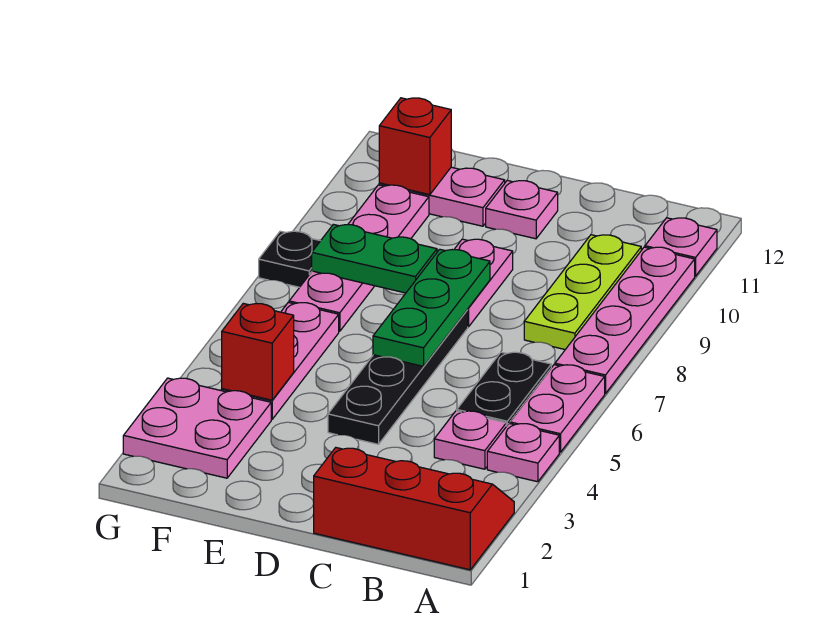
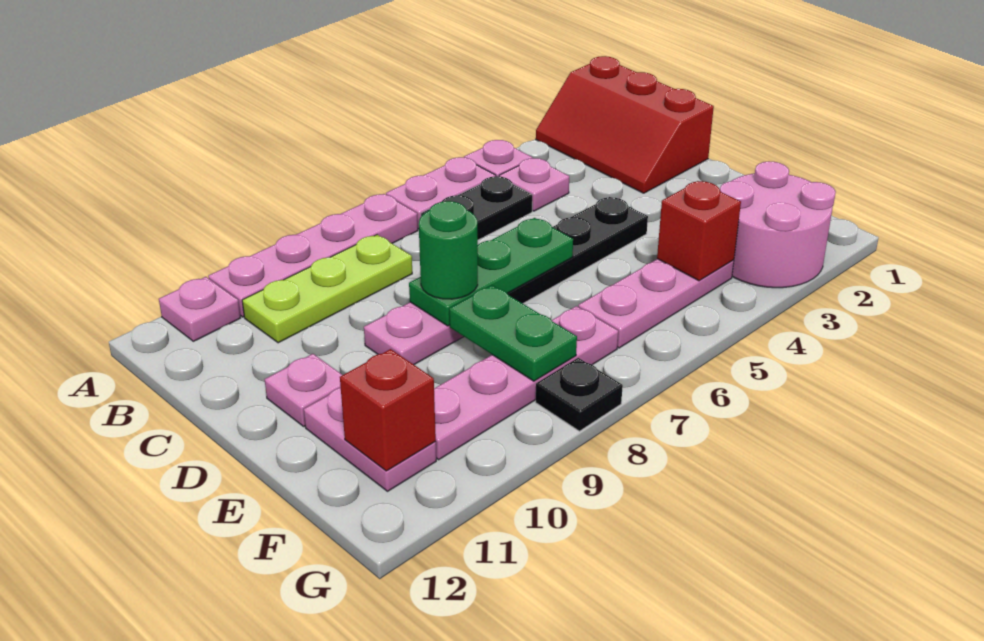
none -> green 1x1 round brick [419,201,478,299]
pink 2x2 plate [123,378,271,478] -> pink 2x2 round brick [720,161,836,288]

